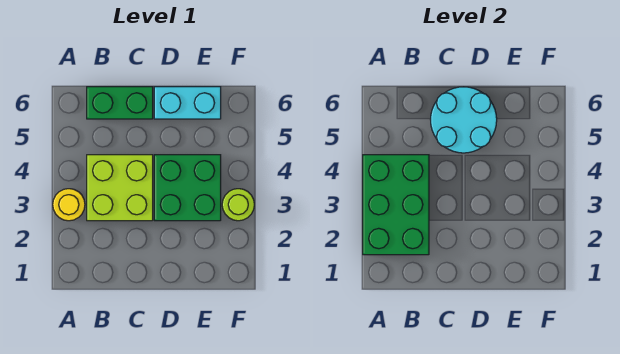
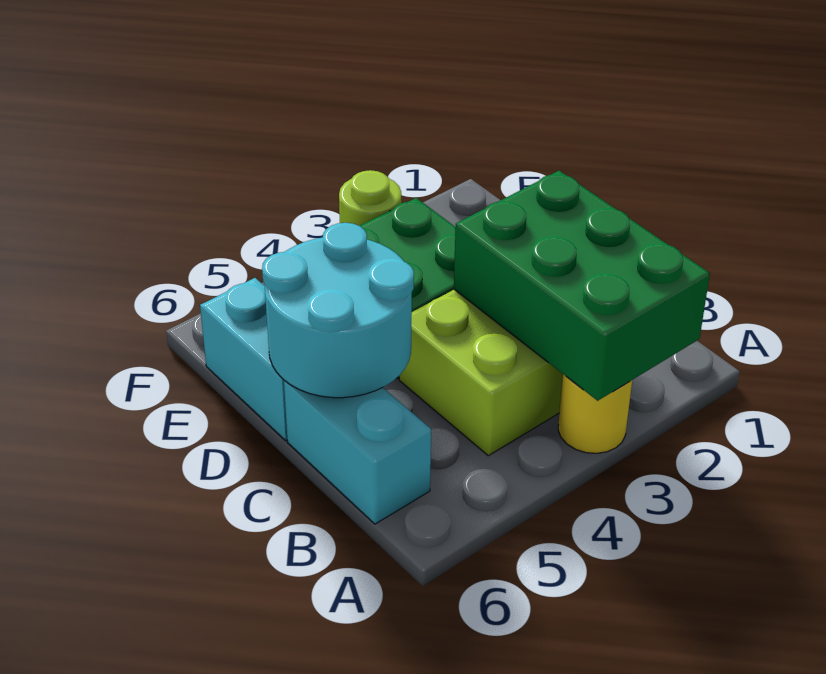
green 2x3 brick [363,155,429,255] -> green 2x3 brick turned to [454,171,710,401]
green 1x2 brick [87,87,153,119] -> cyan 1x2 brick [284,380,431,524]

